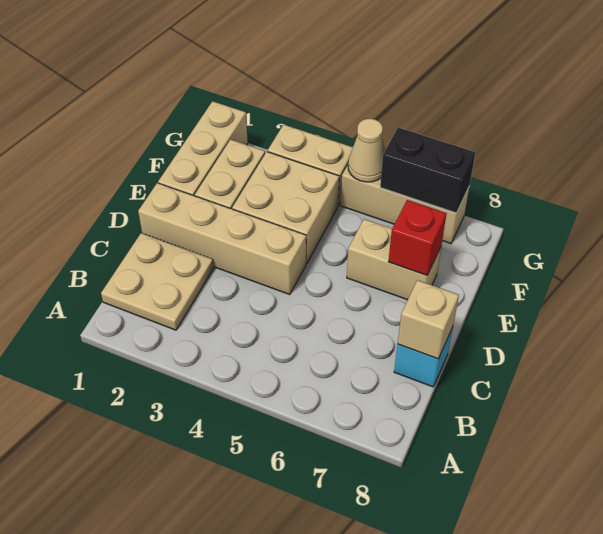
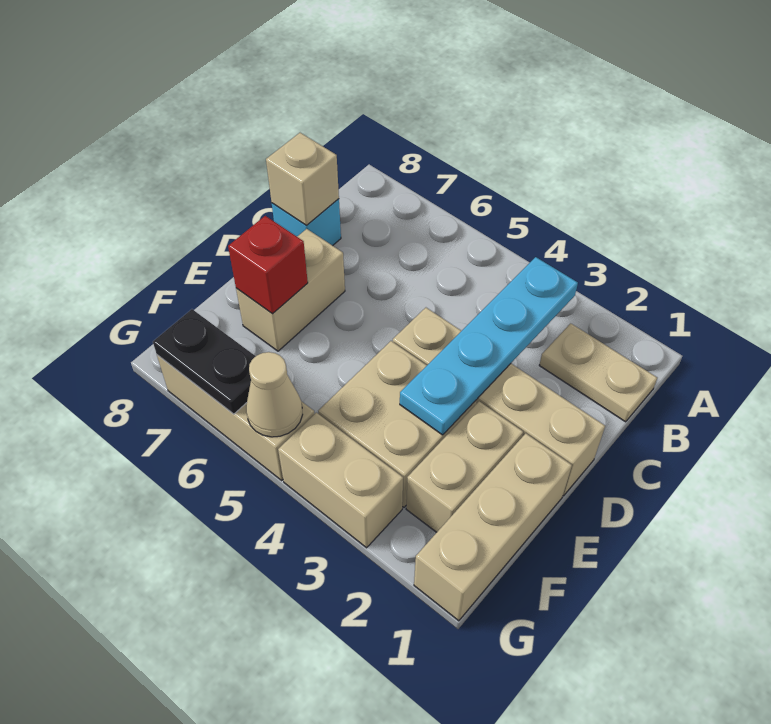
tan 2x2 plate [101,233,214,330] -> tan 1x2 plate [539,323,657,422]
none -> cyan 1x4 plate [400,257,578,435]
tan 1x2 brick [347,219,441,300] -> tan 1x2 brick turned to [236,229,345,351]
black 1x2 brick [380,128,476,213] -> black 1x2 plate [153,309,256,414]

